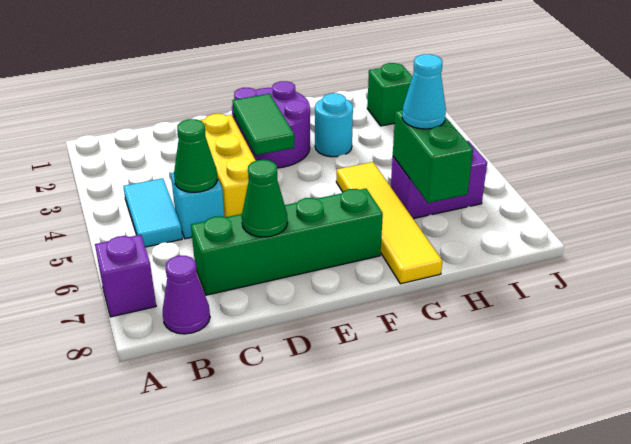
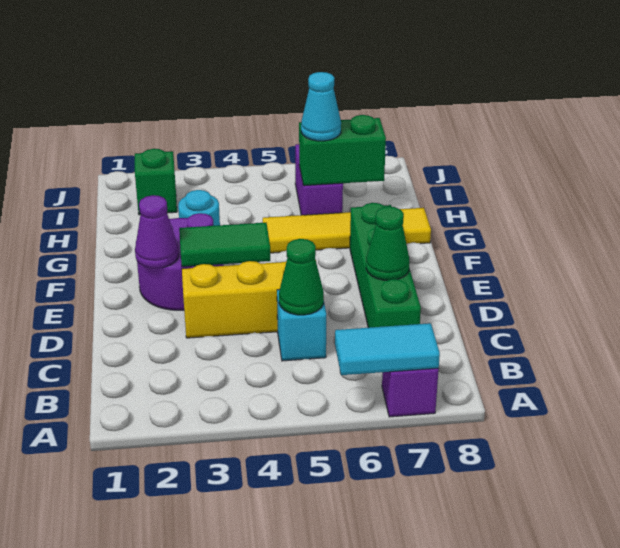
cyan 1x2 tile [123,178,182,247] -> cyan 1x2 tile moved to [335,323,440,375]
purple 1x1 cone [163,256,210,334] -> purple 1x1 cone moved to [135,195,179,268]

